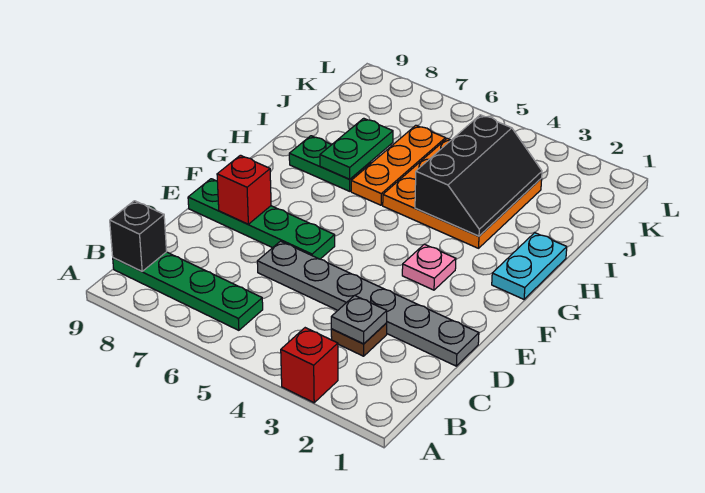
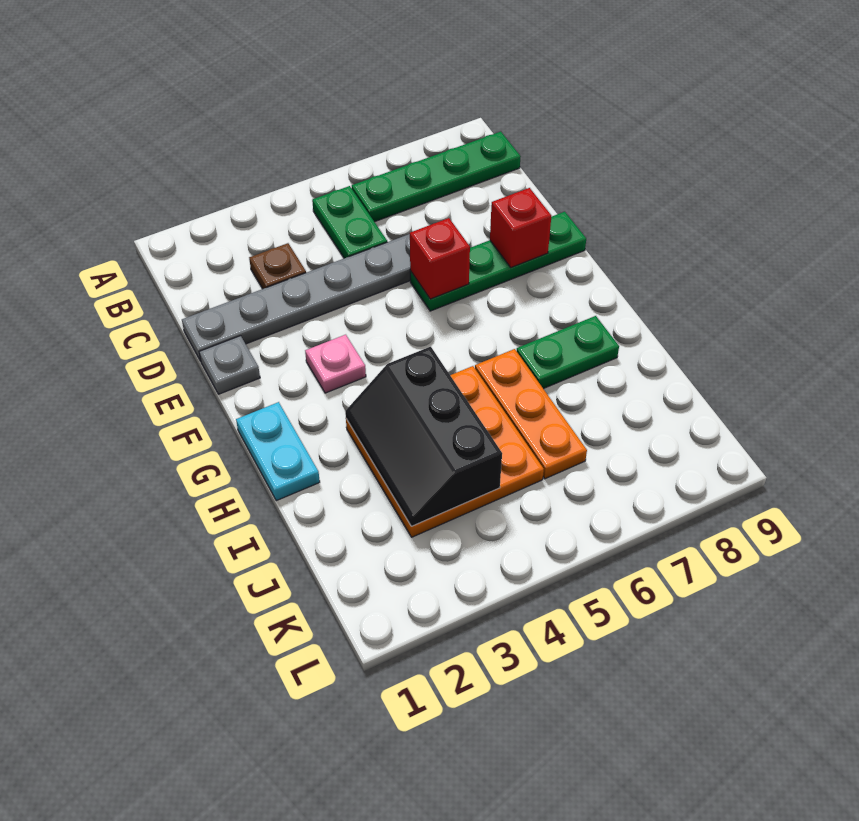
red 1x1 brick [281,328,338,403] -> red 1x1 brick moved to [410,218,470,299]
black 1x1 brick [110,201,167,271] -> none
grey 1x1 plate [331,296,387,344] -> grey 1x1 plate moved to [199,336,260,394]
green 1x2 plate [320,118,393,179] -> green 1x2 plate moved to [312,186,387,258]

